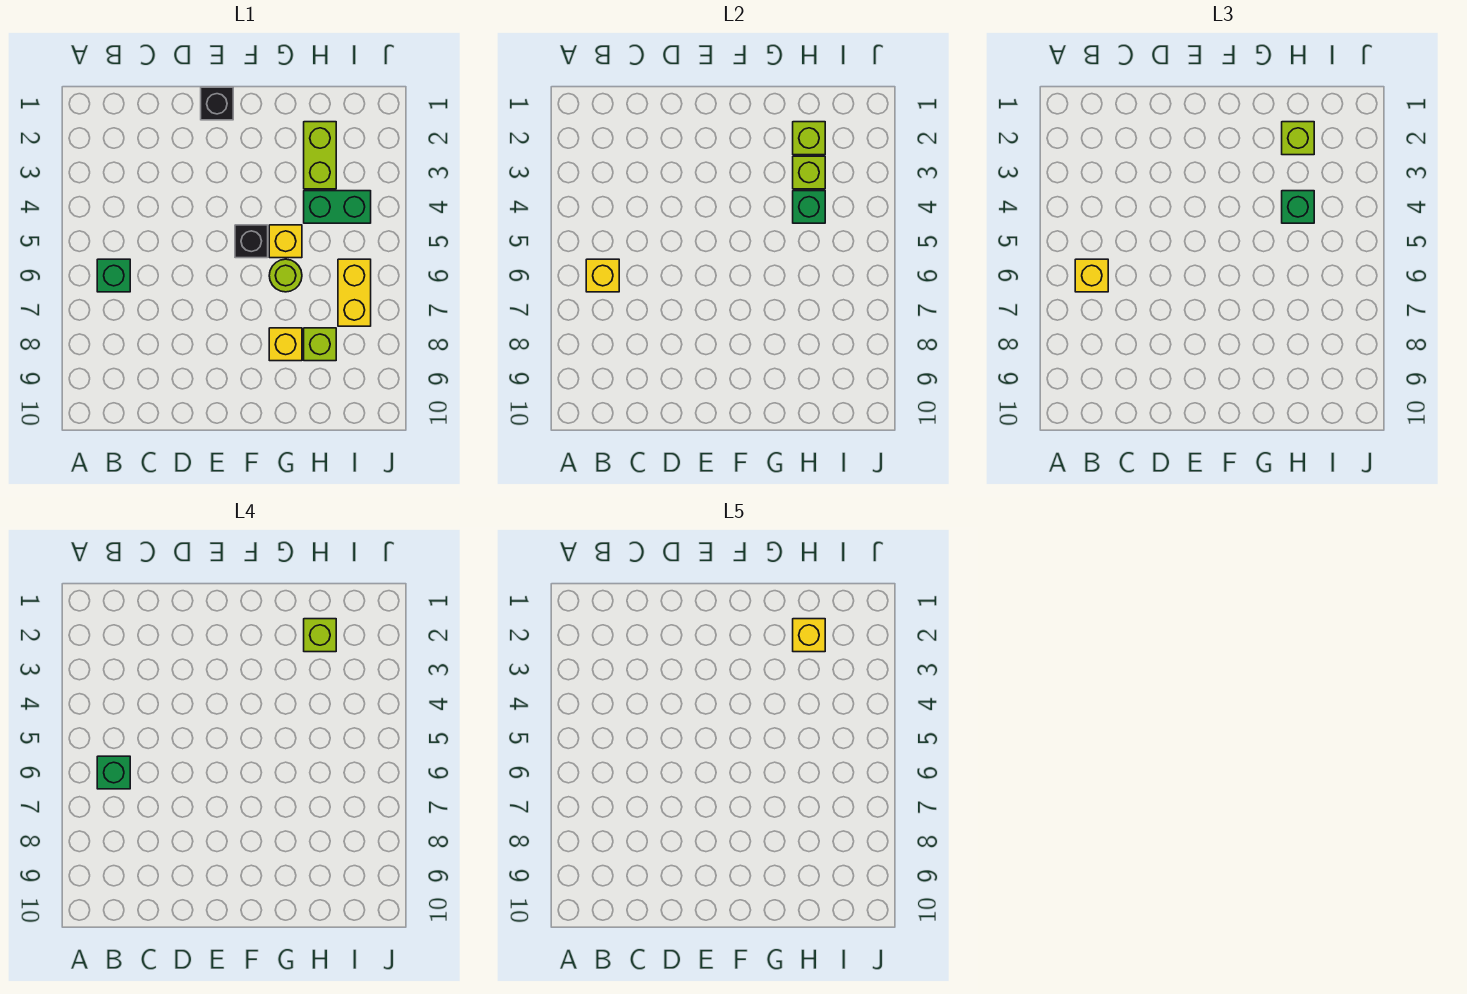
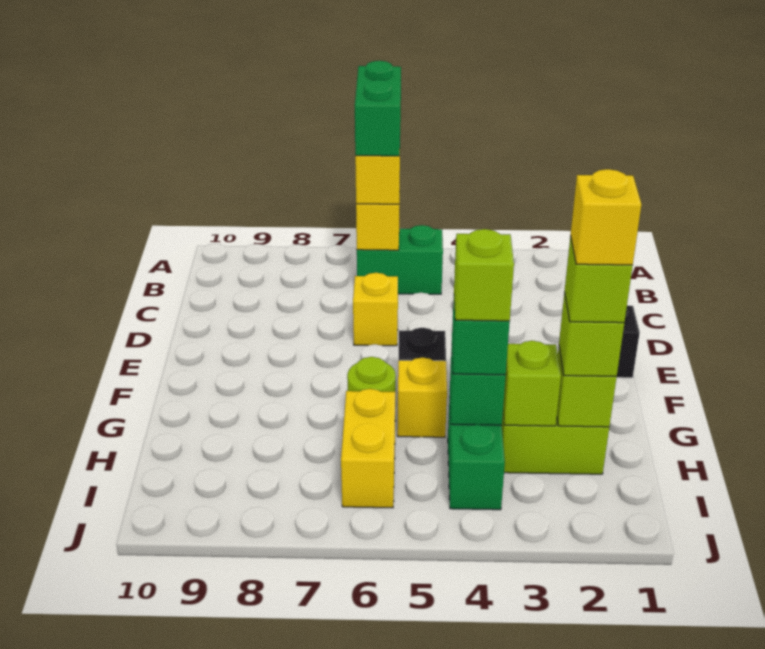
green 1x1 brick [97,259,130,292] -> green 1x2 brick [357,225,443,294]
green 1x1 brick [97,756,130,789] -> green 1x2 brick [355,61,401,156]
yellow 1x1 brick [269,328,302,361] -> yellow 1x1 brick moved to [353,273,398,346]
lime 1x1 brick [304,328,336,361] -> lime 1x1 brick moved to [454,229,514,321]
yellow 1x2 brick [338,259,371,326] -> yellow 1x2 brick turned to [341,389,395,508]

